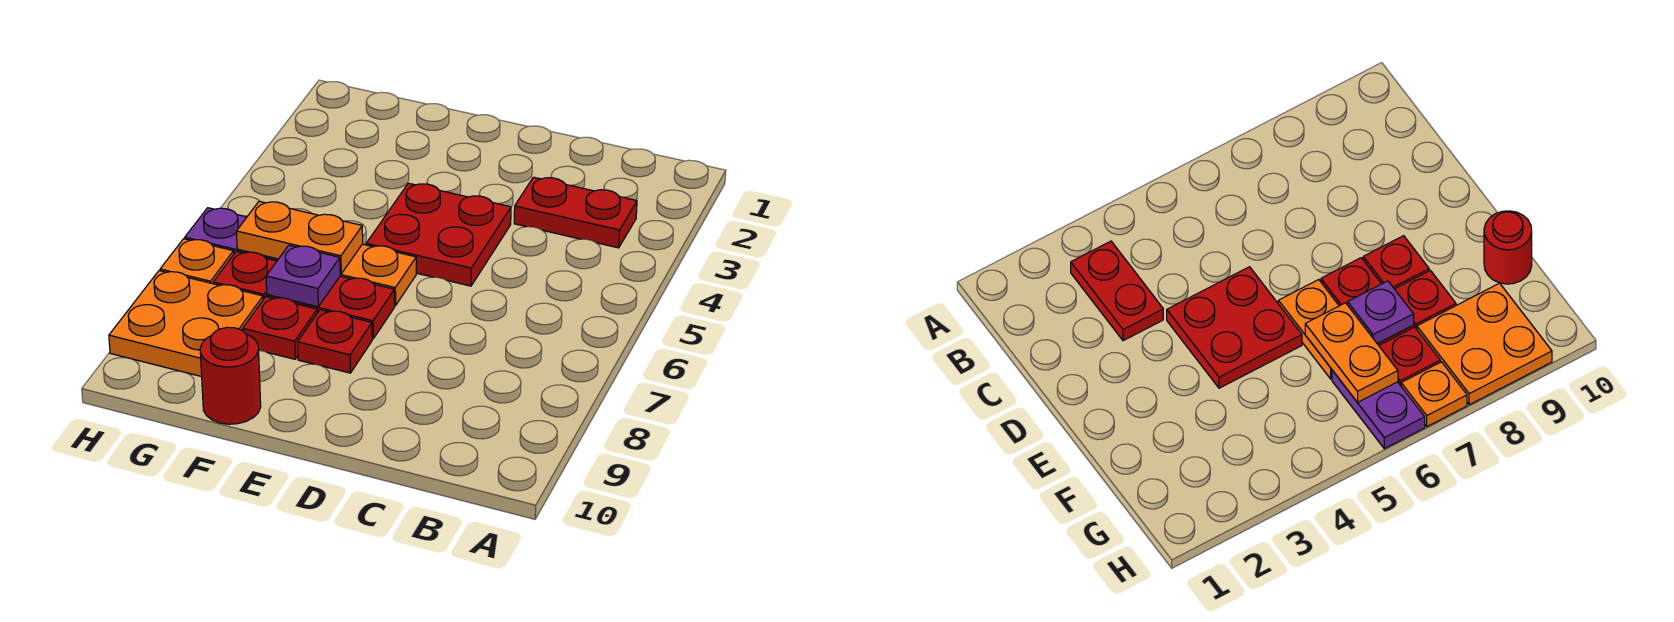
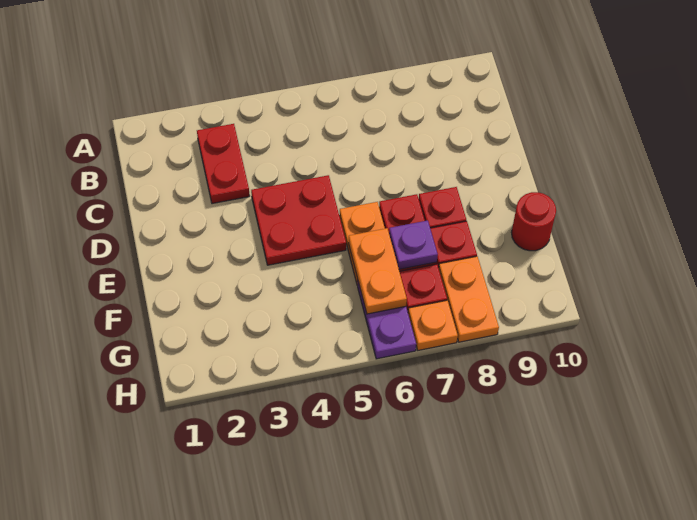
orange 2x2 plate [109,271,263,377] -> orange 1x2 plate [439,256,499,342]

